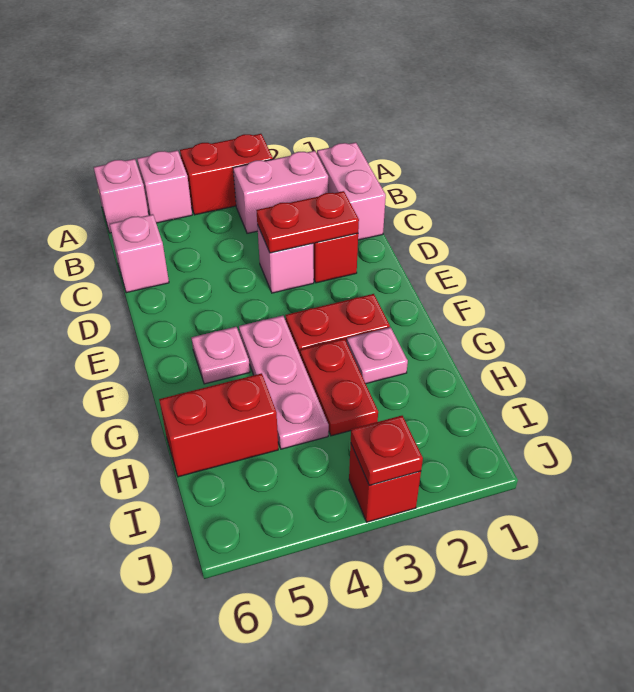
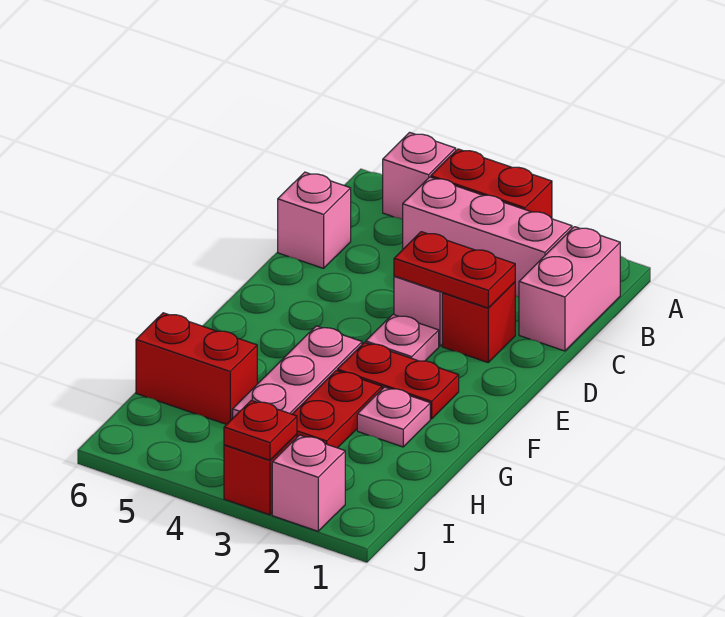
pink 1x1 brick [94,159,149,233] -> pink 1x1 brick moved to [272,435,345,531]
pink 1x2 brick [233,151,328,233] -> pink 1x3 brick [403,177,572,297]
pink 1x1 plate [192,327,250,384] -> pink 1x1 plate moved to [366,314,439,361]

